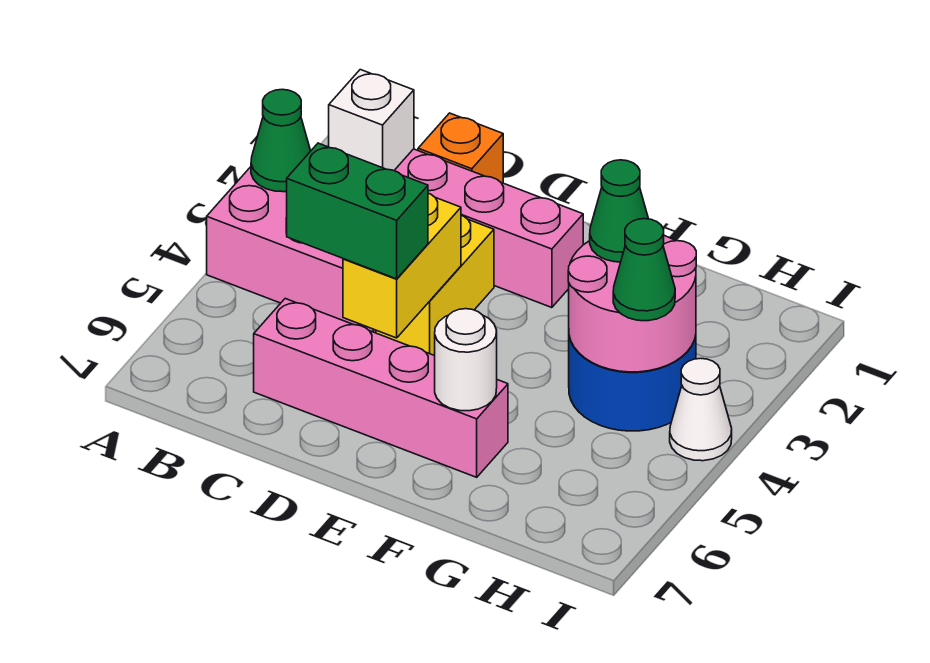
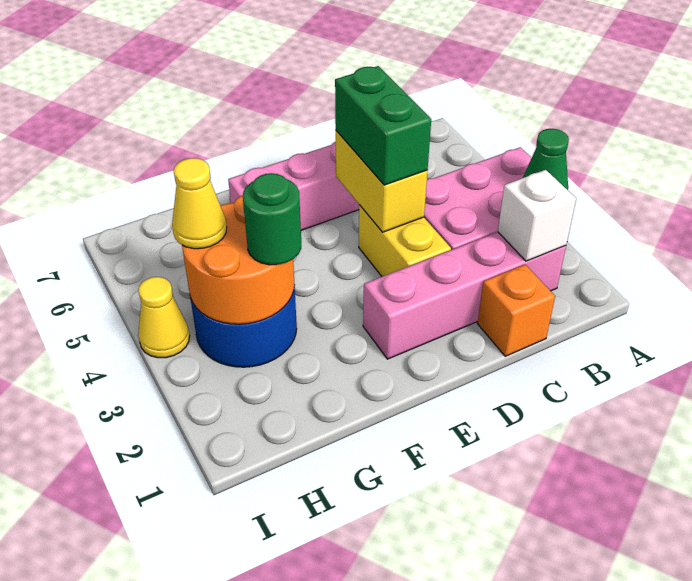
green 1x2 brick [286,143,428,279] -> green 1x2 brick turned to [335,66,431,185]
white 1x1 round brick [435,309,497,411] -> none
pink 2x2 round brick [568,235,696,372] -> orange 2x2 round brick [182,195,295,324]
green 1x1 cone [590,160,648,262] -> green 1x1 round brick [243,173,301,265]
green 1x1 cone [613,219,675,321] -> yellow 1x1 cone [172,158,227,249]
white 1x1 cone [670,358,732,461] -> yellow 1x1 cone [138,277,190,358]

